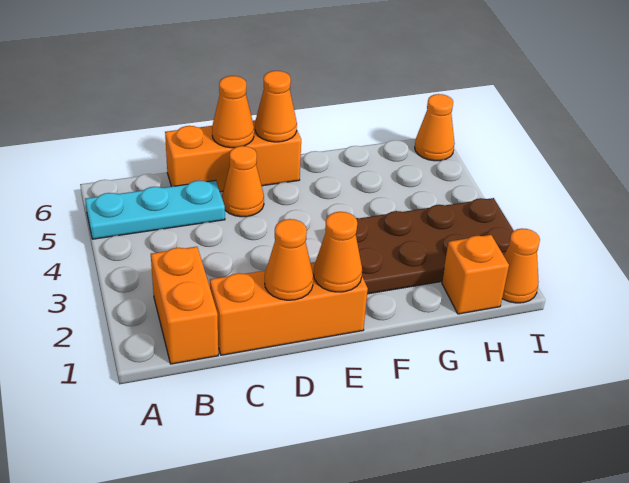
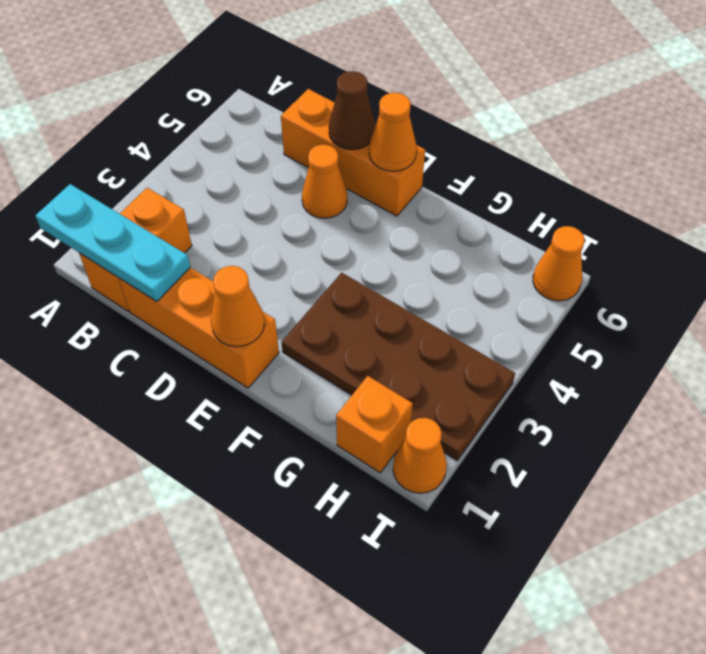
cyan 1x3 plate [85,180,225,239] -> cyan 1x3 plate moved to [35,184,190,302]
orange 1x1 cone [265,219,313,300] -> none
orange 1x1 cone [212,76,254,148] -> brown 1x1 cone [329,71,375,150]

